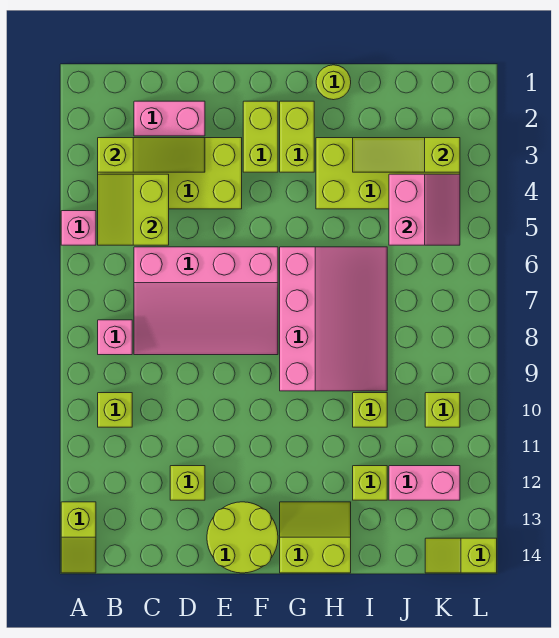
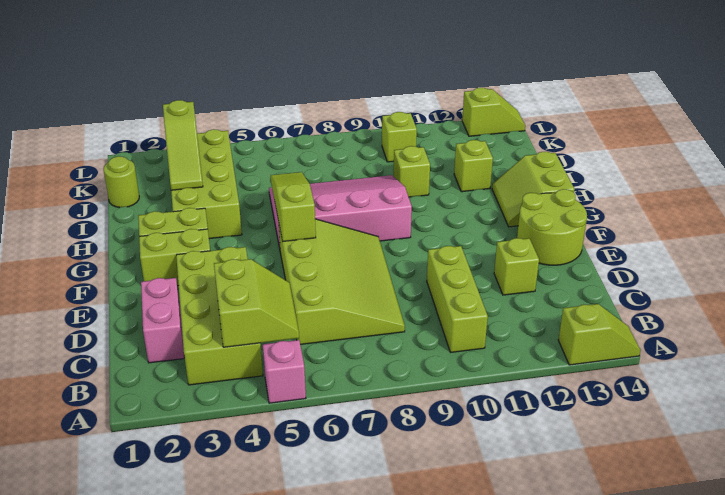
lime 1x3 slope [98,138,205,172] -> lime 1x3 slope moved to [271,172,316,242]
lime 2x2 slope [98,174,169,245] -> lime 2x2 slope turned to [214,259,299,347]
pink 1x1 brick [98,320,132,355] -> none
lime 1x1 brick [98,393,132,427] -> lime 1x3 brick [427,246,488,352]
pink 3x4 slope [134,247,278,355] -> lime 3x4 slope [279,219,405,345]
lime 1x1 round brick [316,65,351,100] -> lime 1x1 round brick moved to [104,156,139,208]
pink 2x2 slope [389,174,460,245] -> none
pink 1x2 brick [389,466,460,500] -> none
lime 1x2 slope [425,538,497,573] -> lime 1x2 slope turned to [462,88,525,136]

